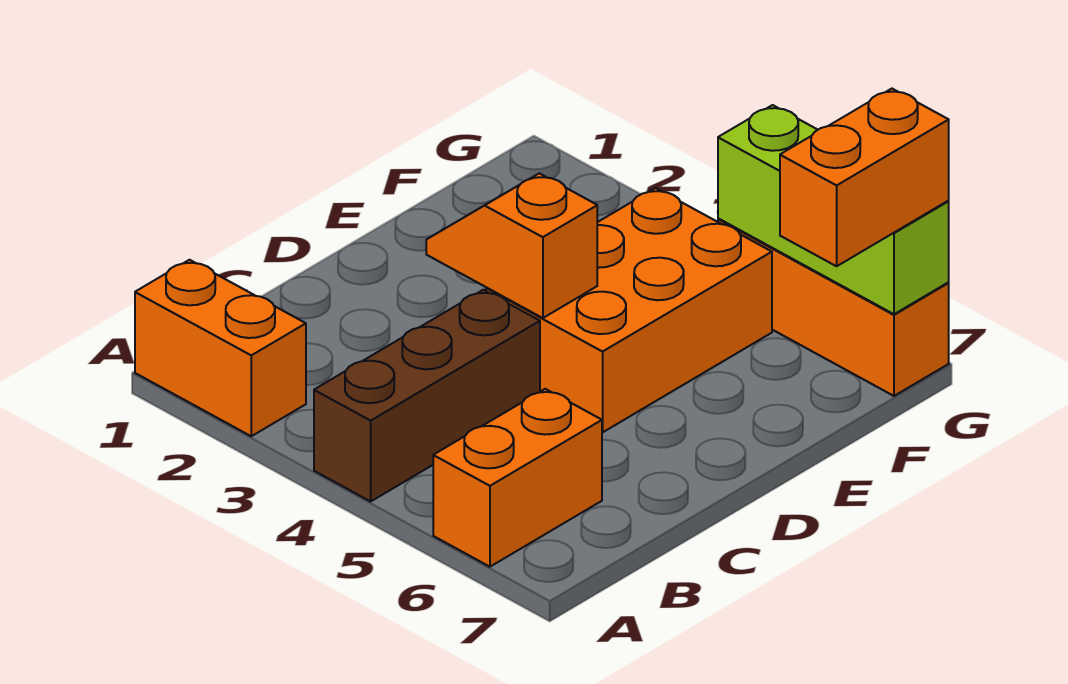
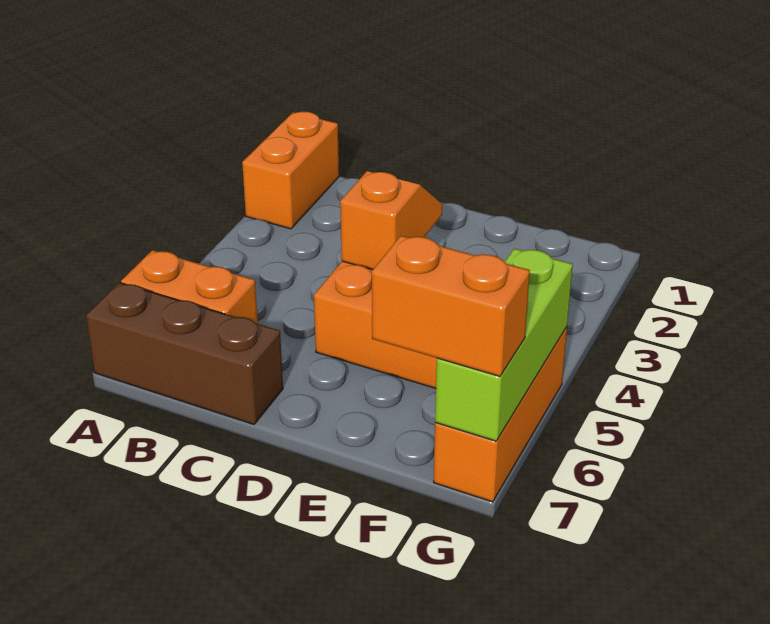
brown 1x3 brick [314,290,540,501] -> brown 1x3 brick moved to [86,283,283,424]

